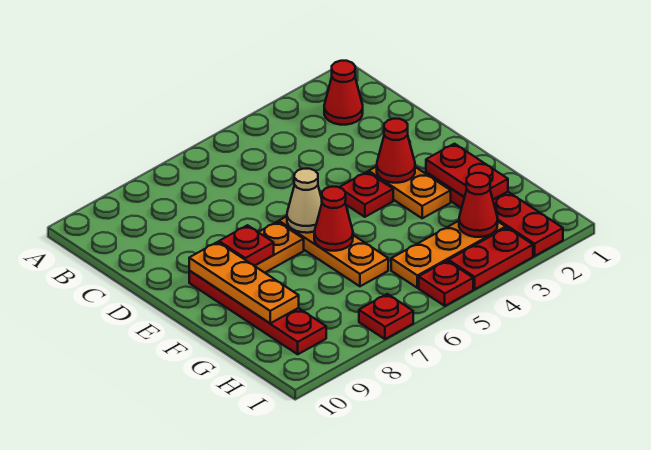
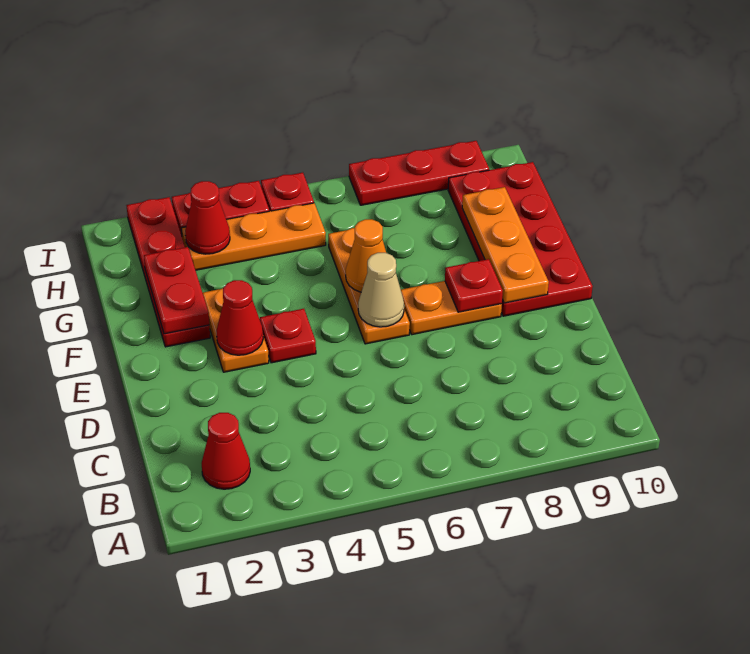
red 1x4 plate [189,271,326,354] -> red 2x4 plate [448,162,593,316]
red 1x1 cone [314,187,353,251] -> orange 1x1 cone [346,219,386,292]
red 1x1 plate [359,294,413,339] -> red 1x3 plate [349,141,489,205]

